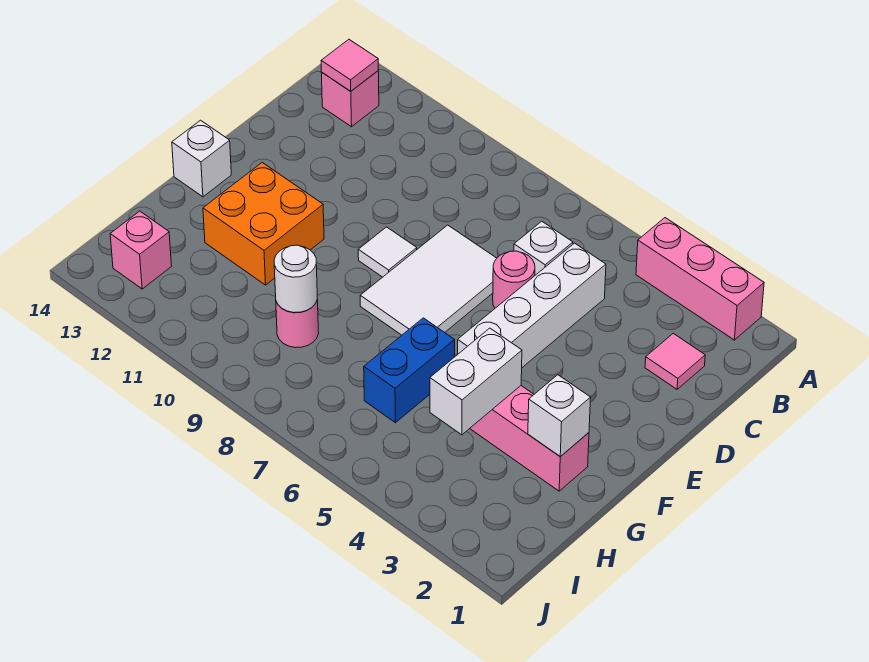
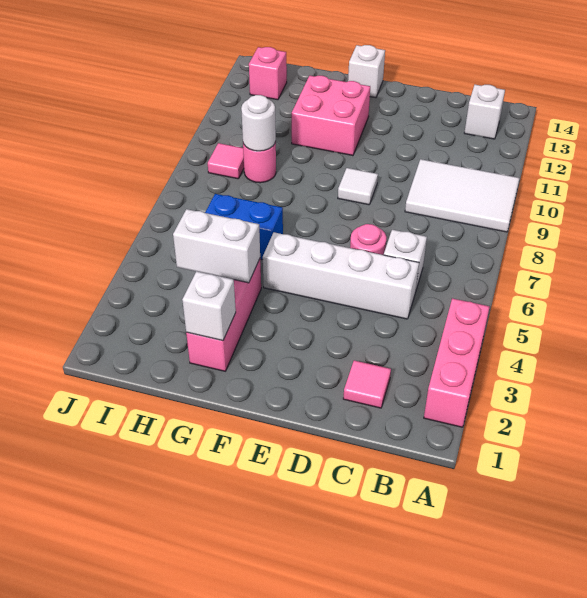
pink 1x1 brick [321,71,379,127] -> white 1x1 brick [464,85,505,139]
pink 1x1 tile [321,39,378,91] -> pink 1x1 tile moved to [208,143,244,179]
white 2x3 tile [360,225,497,335] -> white 2x3 tile moved to [405,159,519,232]
orange 2x2 brick [203,163,324,285] -> pink 2x2 brick [292,76,370,155]

